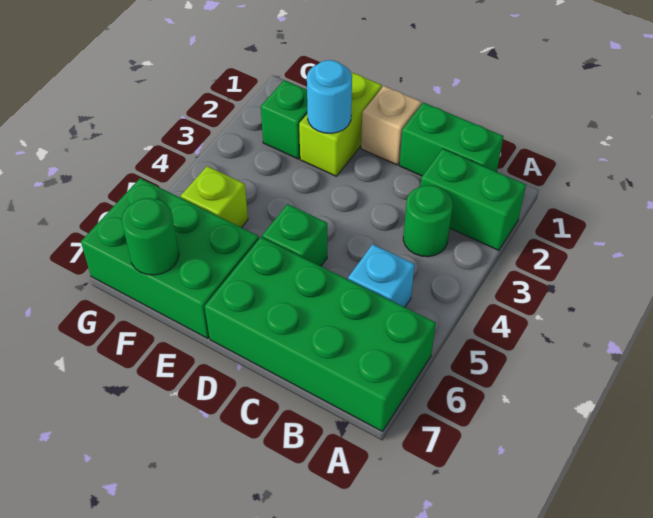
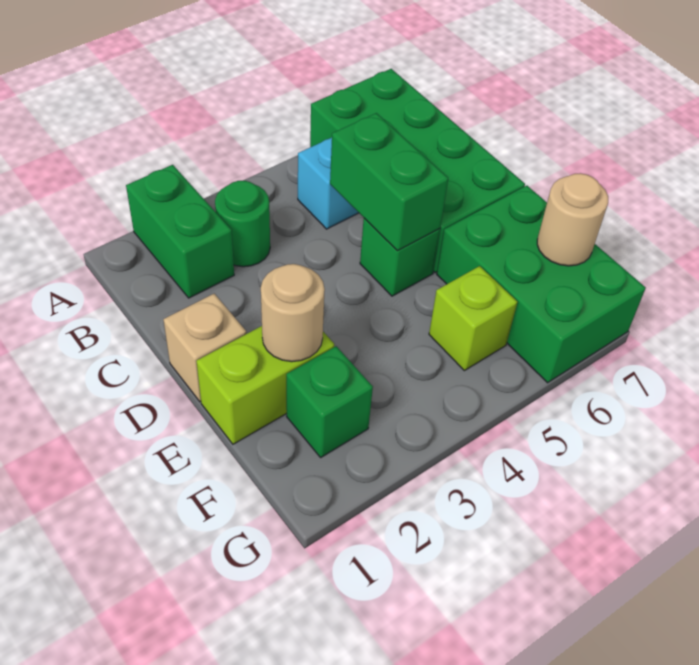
green 1x2 brick [400,102,503,176] -> green 1x2 brick moved to [330,113,448,251]
cyan 1x1 round brick [307,60,352,133] -> tan 1x1 round brick [261,264,325,362]
green 1x1 round brick [122,198,179,275] -> tan 1x1 round brick [537,173,608,266]

